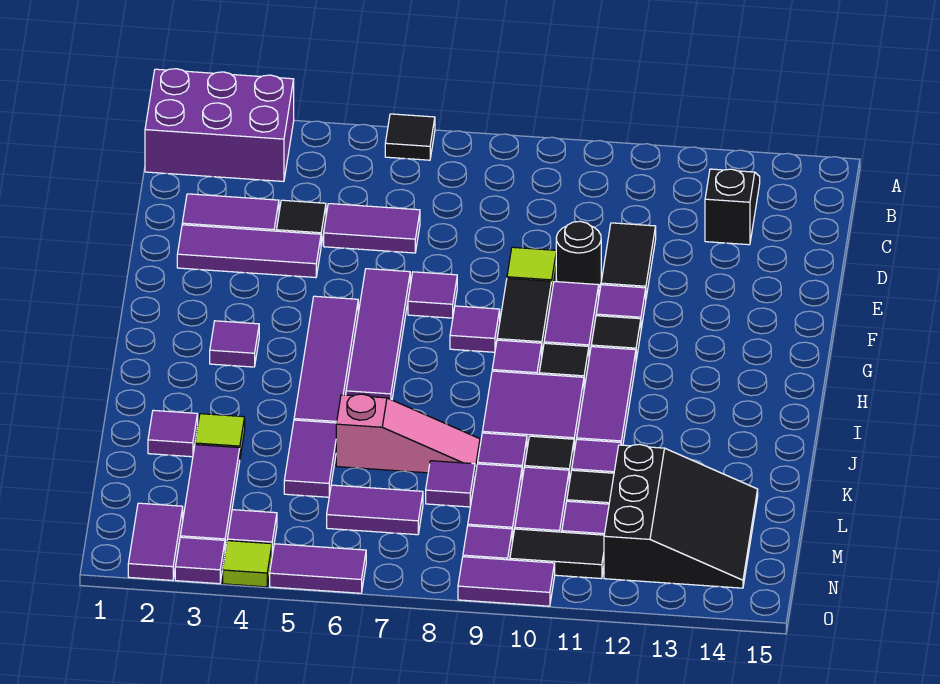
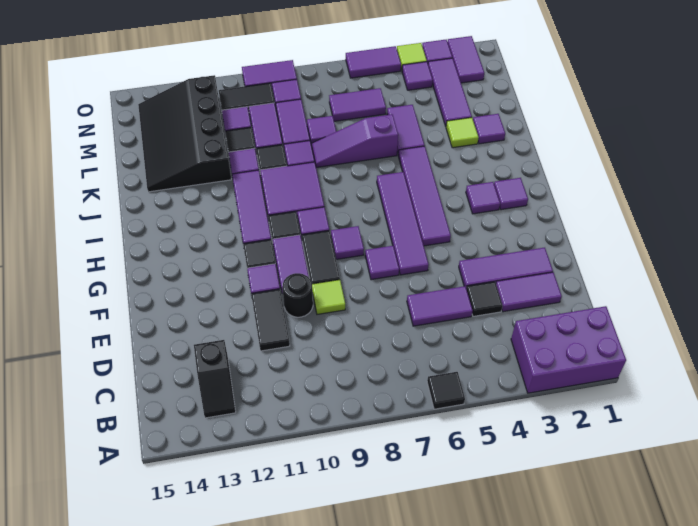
none -> purple 1x1 tile [494,178,528,210]
pink 1x3 slope [336,394,480,475] -> purple 1x3 slope [311,114,398,167]
black 3x3 slope [604,444,758,588] -> black 3x4 slope [138,75,231,192]

